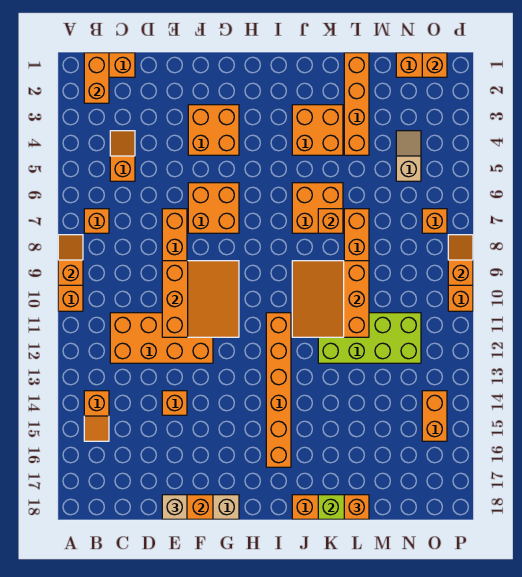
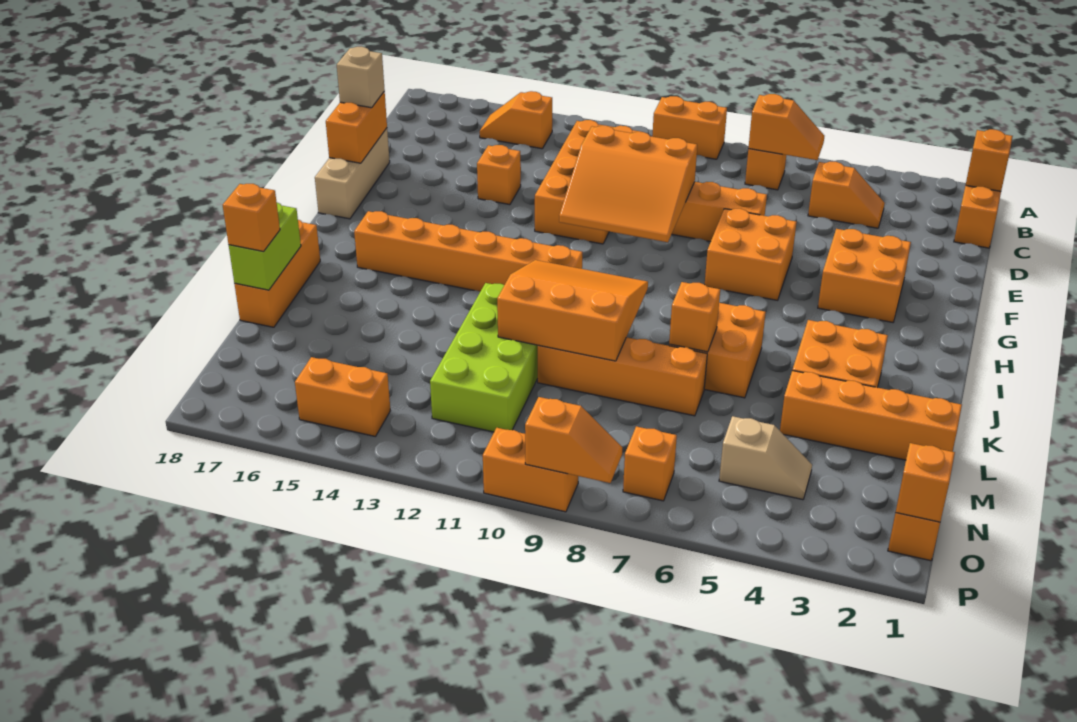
orange 1x2 slope [58,235,83,285] -> orange 1x2 slope moved to [748,94,824,160]
orange 1x2 brick [84,53,109,103] -> orange 1x1 brick [966,129,1013,191]

